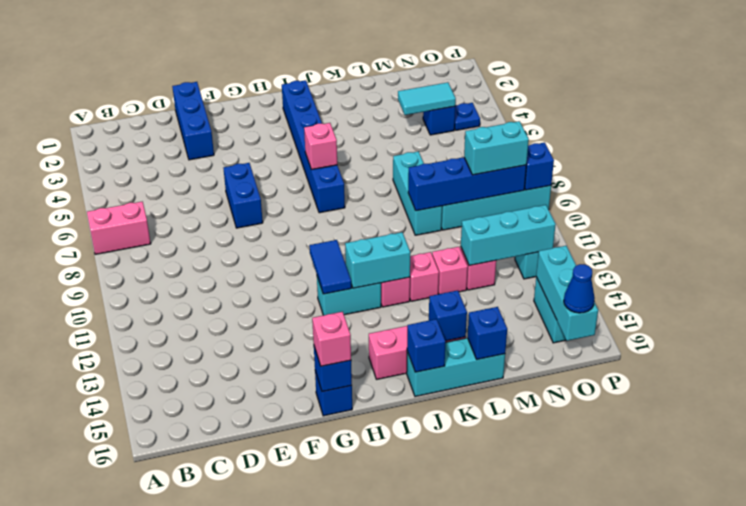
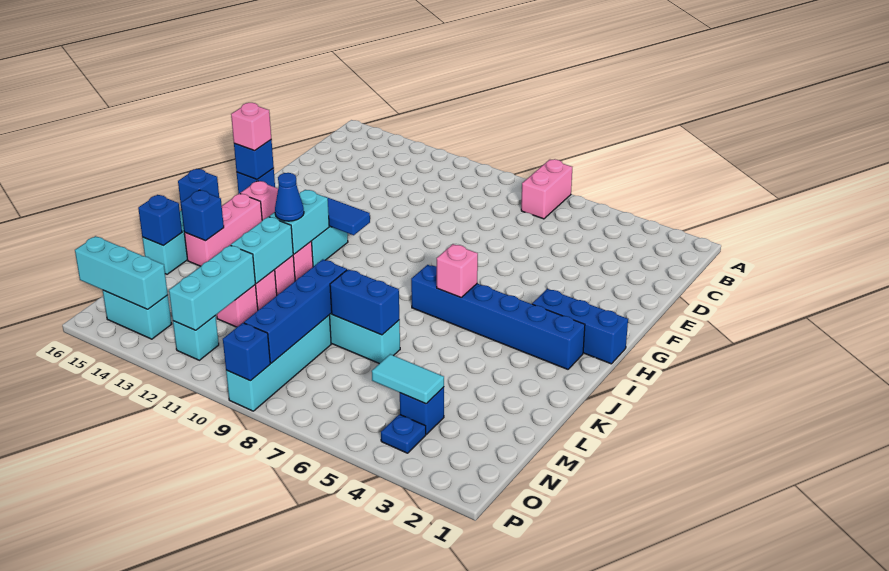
blue 1x3 brick [172,82,214,160] -> blue 1x3 brick moved to [532,289,628,364]
blue 1x2 brick [224,163,263,228] -> blue 1x2 brick moved to [330,269,400,335]
none -> pink 1x1 brick [240,181,278,220]
cyan 1x2 tile [398,82,456,115] -> cyan 1x2 tile turned to [372,354,444,404]
cyan 1x2 brick [464,121,529,175] -> cyan 1x2 brick moved to [231,217,293,283]
blue 1x1 cone [564,264,595,313] -> blue 1x1 cone moved to [275,173,304,221]

